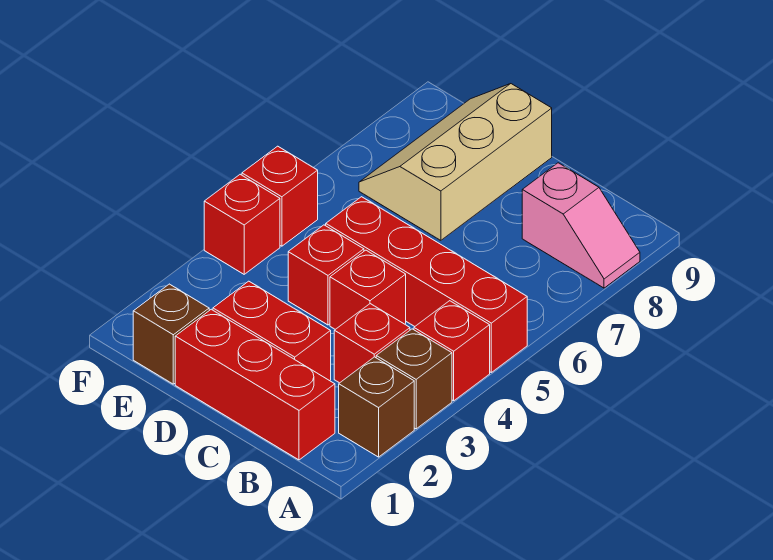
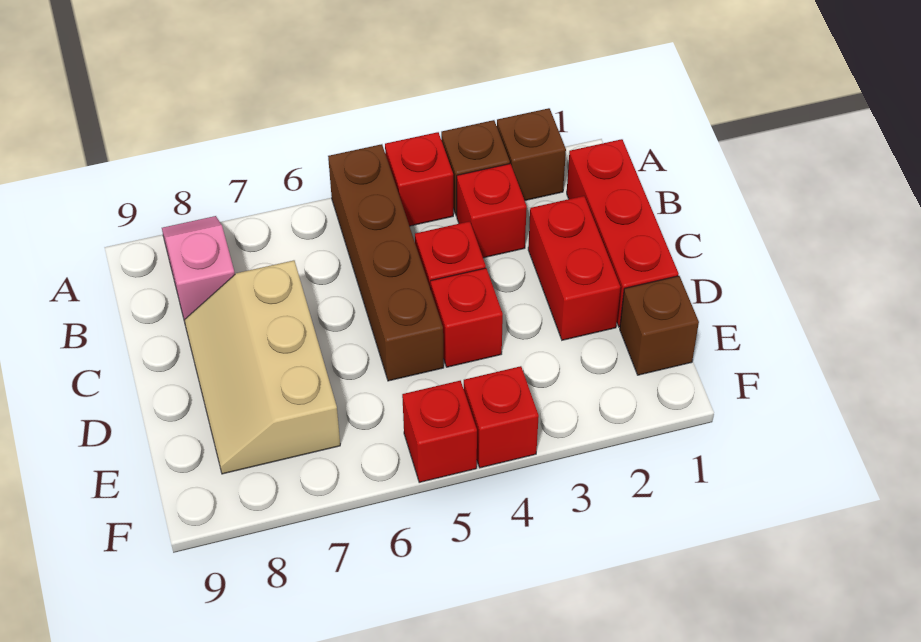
red 1x4 brick [326,197,527,372] -> brown 1x4 brick [328,144,444,381]
tan 2x3 slope [359,84,552,240] -> tan 2x3 slope turned to [184,260,340,474]

